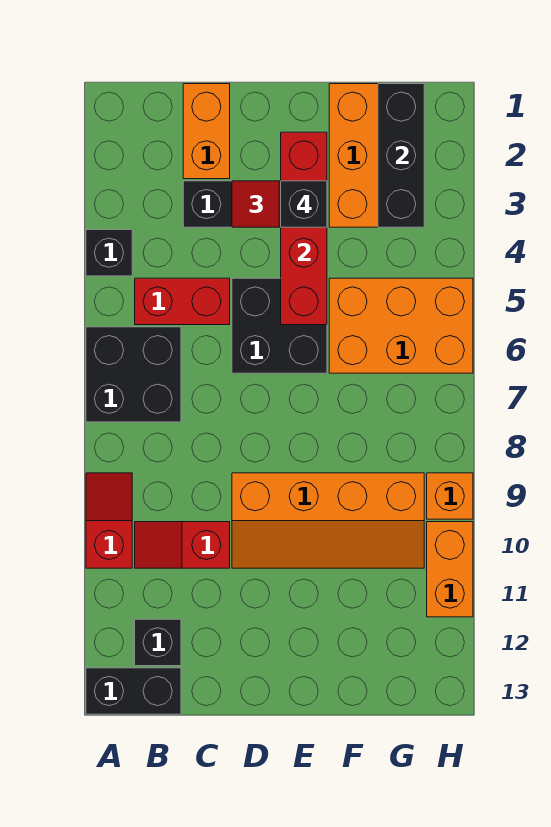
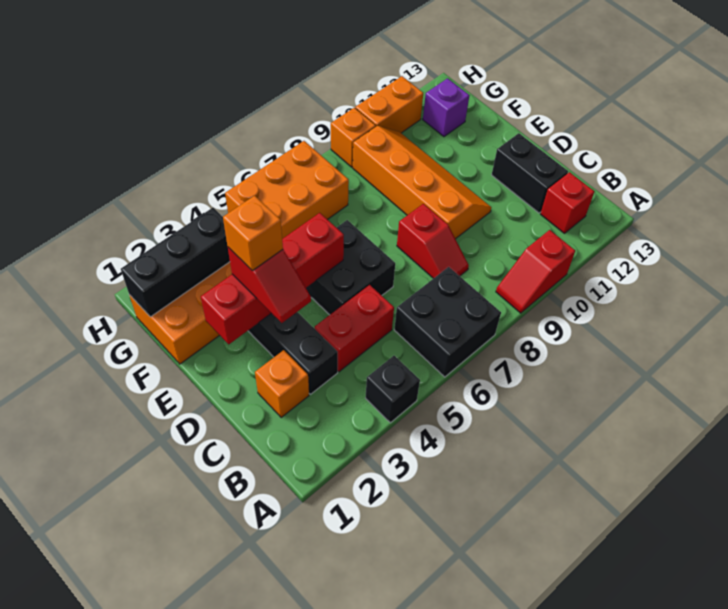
black 1x2 brick [86,668,181,714] -> black 1x2 brick moved to [492,133,568,213]
red 1x2 brick [135,278,230,325] -> red 1x2 brick turned to [315,285,394,372]
red 1x2 slope [135,522,230,568] -> red 1x2 slope moved to [397,204,469,279]
black 1x1 brick [135,619,181,666] -> red 1x1 brick [541,172,594,233]
orange 1x2 brick [183,84,230,179] -> orange 1x1 brick [255,350,309,417]
black 1x1 brick [281,181,327,227] -> orange 1x1 brick [223,196,283,271]
orange 2x3 brick [329,278,473,373] -> orange 2x3 brick turned to [225,141,349,239]
none -> purple 1x1 brick [423,78,469,137]

